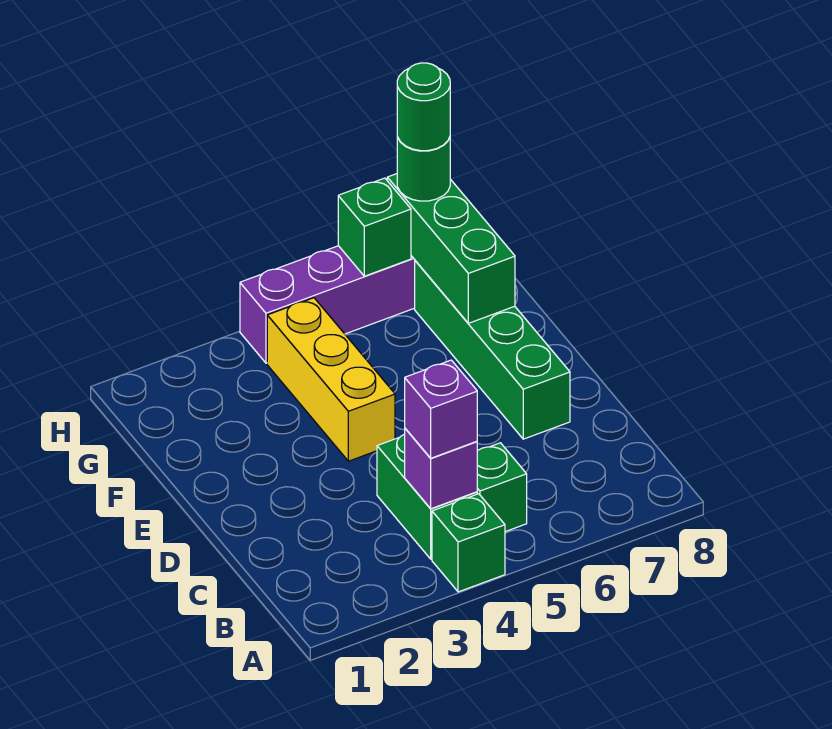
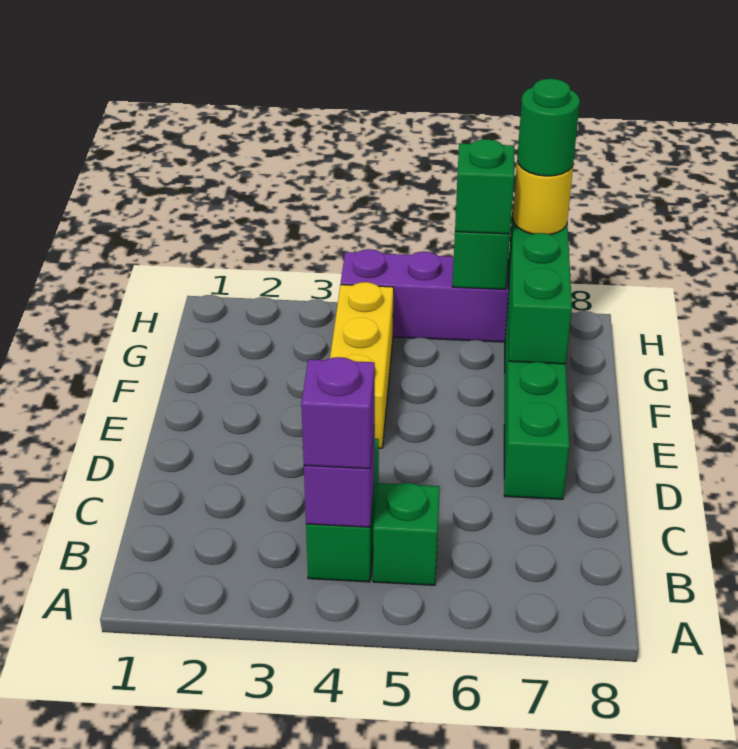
green 1x1 brick [432,494,505,592] -> green 1x1 brick moved to [455,139,514,234]
green 1x1 round brick [397,137,450,201] -> yellow 1x1 round brick [513,161,573,235]

